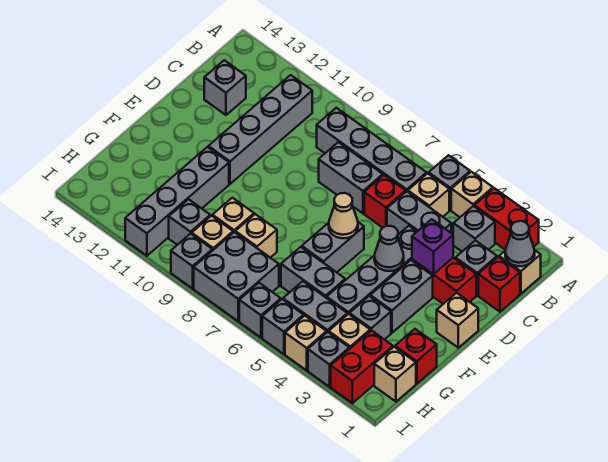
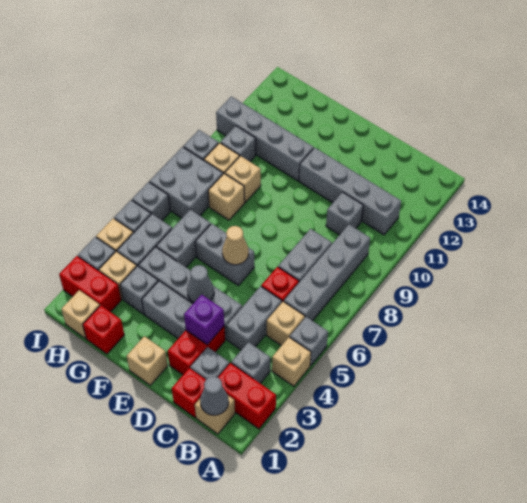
red 1x2 brick [474,188,539,249] -> red 1x2 brick turned to [218,363,276,429]
grey 1x1 brick [204,60,246,115] -> grey 1x1 brick moved to [326,192,363,235]

